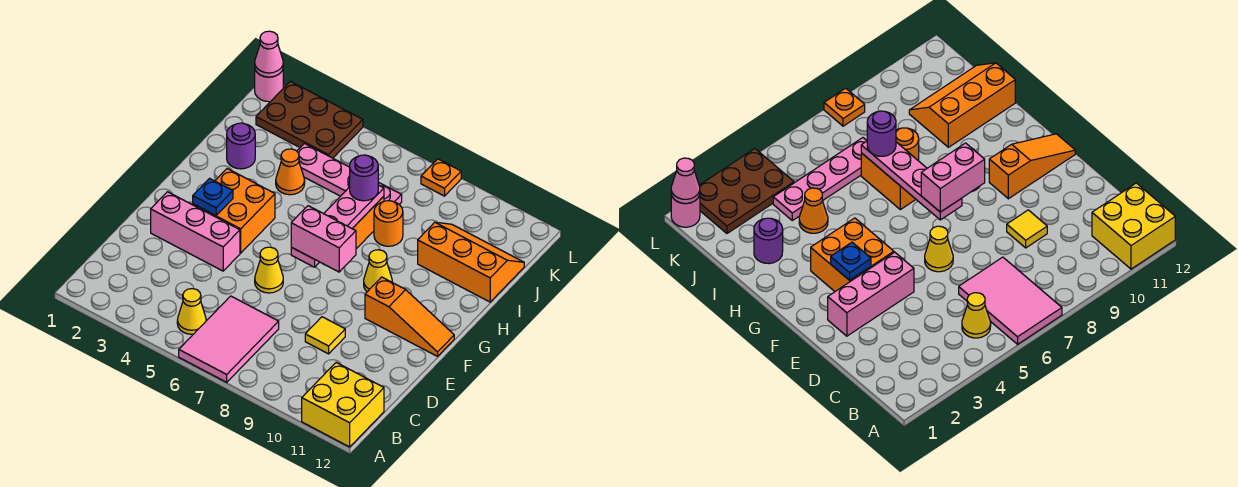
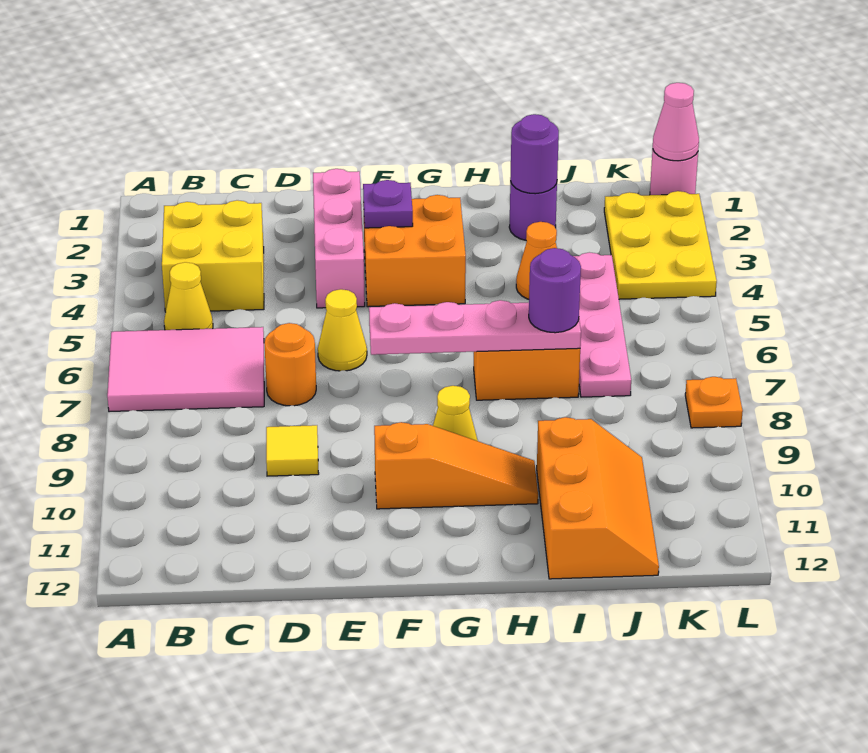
yellow 2x2 brick [302,363,384,447] -> yellow 2x2 brick moved to [162,200,264,312]
blue 1x1 plate [193,178,233,216] -> purple 1x1 plate [363,180,413,228]
pink 1x2 brick [291,206,356,272] -> none
orange 1x3 slope [365,277,454,356] -> orange 1x3 slope turned to [374,422,538,509]
none -> purple 1x1 round brick [510,114,559,194]
orange 1x1 round brick [374,201,403,246] -> orange 1x1 round brick moved to [264,323,316,406]
brown 2x3 plate [256,81,363,158] -> yellow 2x3 plate [604,191,717,299]

